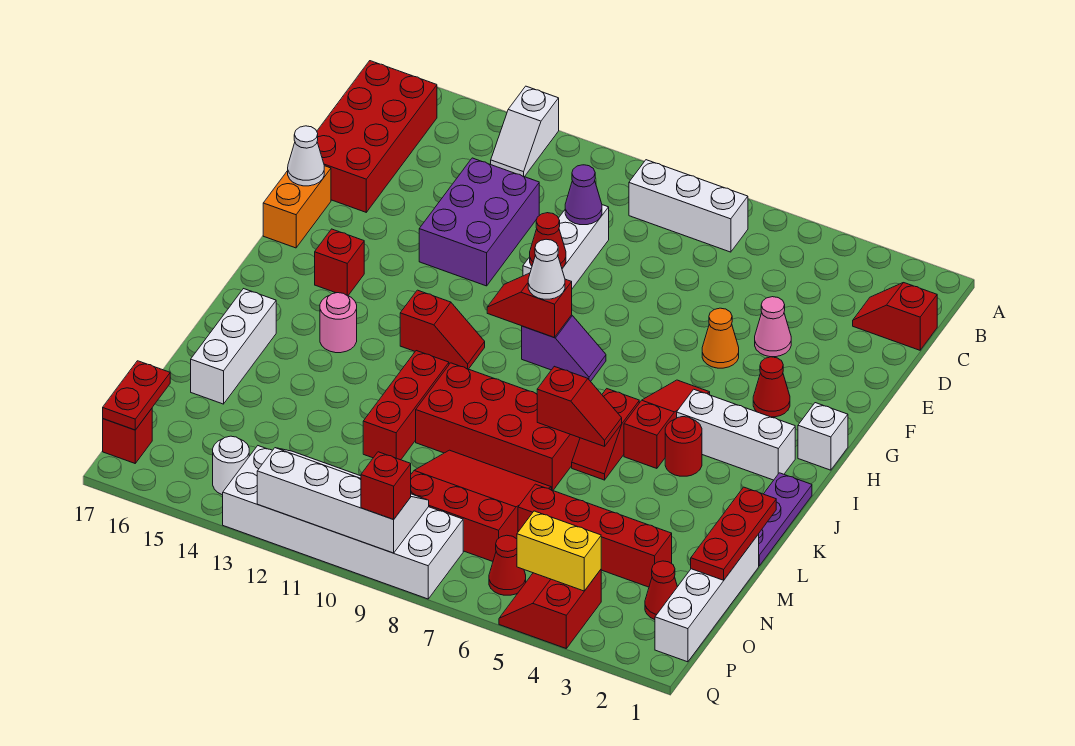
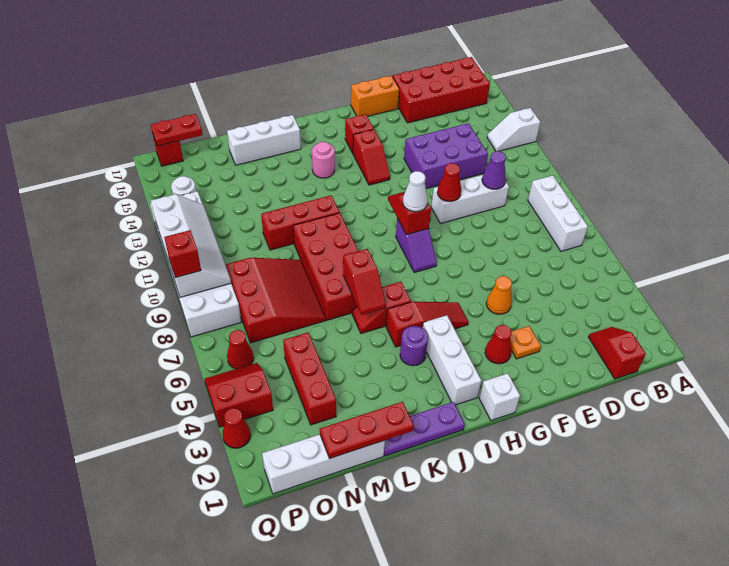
pink 1x1 cone [755,297,791,357] -> none
none -> orange 1x1 plate [510,326,541,359]
white 1x1 cone [288,126,324,186] -> none
red 1x2 slope [400,290,485,369] -> red 1x2 slope moved to [353,129,390,185]
red 1x1 round brick [665,417,702,476] -> purple 1x1 round brick [400,326,428,366]
red 1x4 brick [518,484,672,587] -> red 1x3 brick [283,333,336,425]
red 1x1 cone [645,561,678,620] -> red 1x1 cone moved to [222,408,251,448]
yellow 1x2 brick [517,511,601,591] -> none

